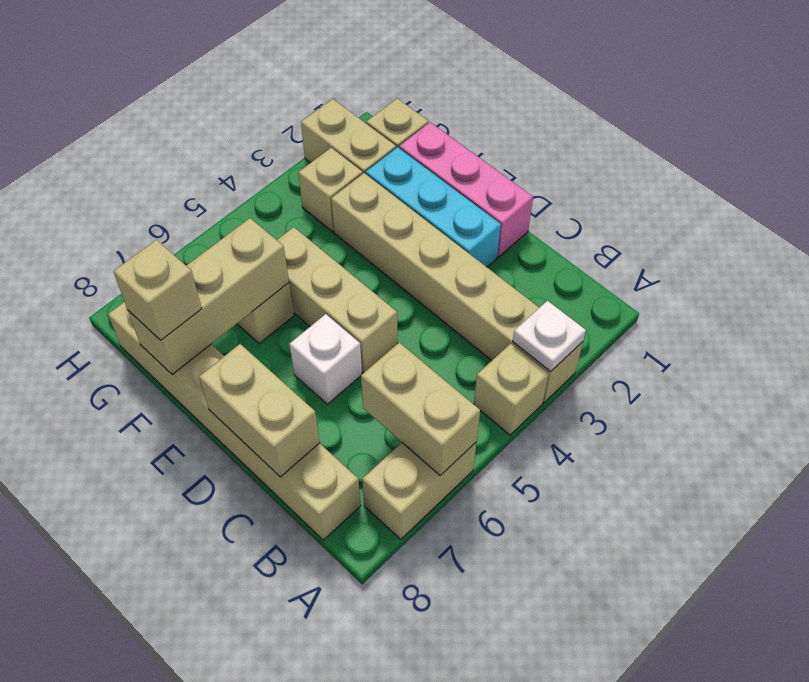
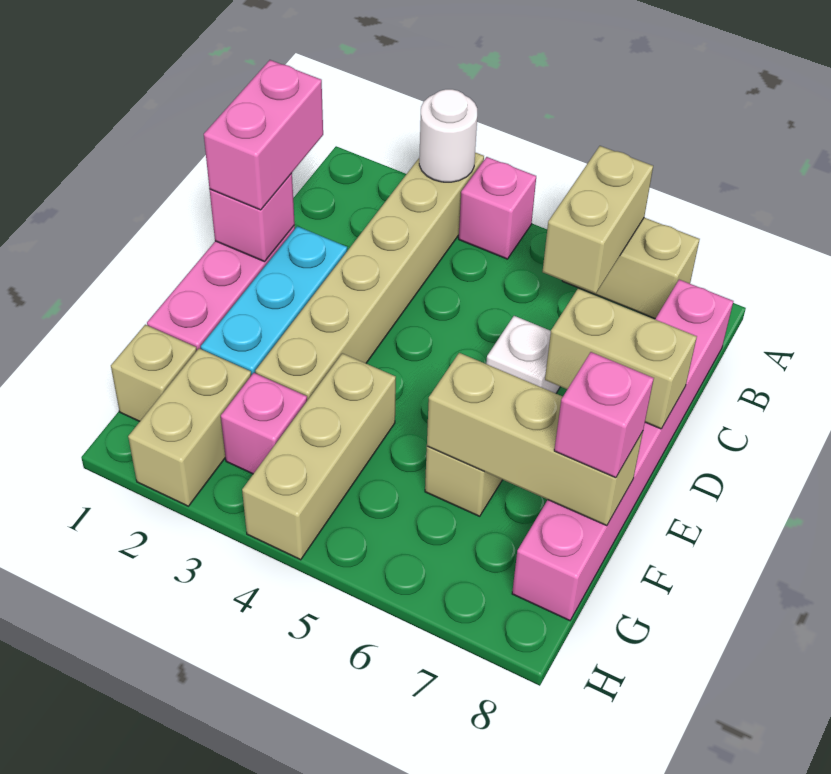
white 1x1 plate [513,301,586,372] -> white 1x1 round brick [419,89,477,182]
tan 1x1 brick [474,344,549,435] -> pink 1x1 brick [459,157,536,259]
tan 1x6 brick [108,302,361,540] -> pink 1x6 brick [512,280,733,621]
none -> pink 1x2 brick [204,60,323,210]
tan 1x2 brick [199,344,320,477] -> tan 1x2 brick turned to [545,289,697,429]
none -> pink 1x1 brick [210,173,295,262]
tan 1x3 brick [277,227,398,373] -> tan 1x3 brick moved to [242,353,396,560]
tan 1x1 brick [113,240,202,340] -> pink 1x1 brick [554,352,654,478]
tan 1x1 brick [298,148,363,232] -> pink 1x1 brick [221,373,307,474]

